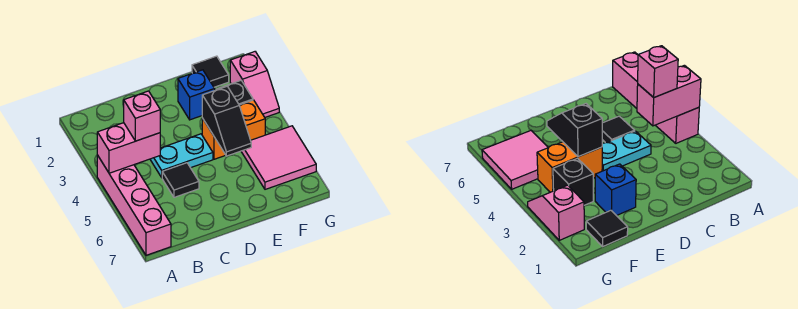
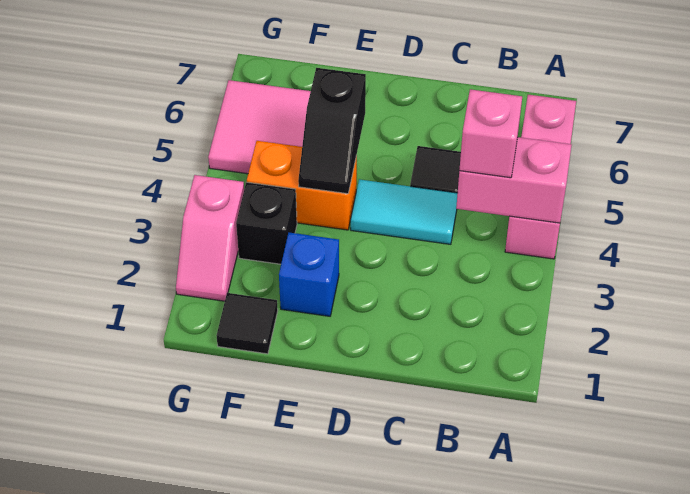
pink 1x4 brick [97,155,171,255] -> pink 1x3 brick [505,95,576,259]
cyan 1x2 plate [150,134,213,177] -> cyan 1x2 tile [351,179,458,244]
black 1x2 slope [202,86,251,156] -> black 1x2 slope turned to [298,68,366,194]
pink 1x2 slope [230,52,279,117] -> pink 1x2 slope turned to [176,175,244,301]

